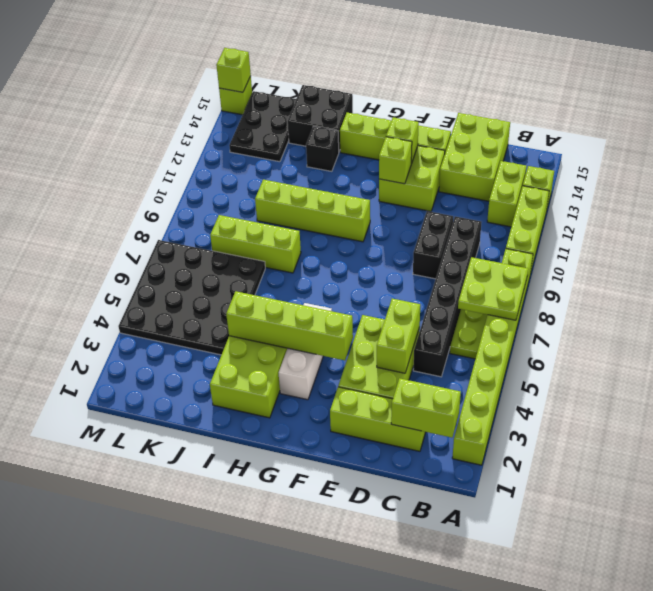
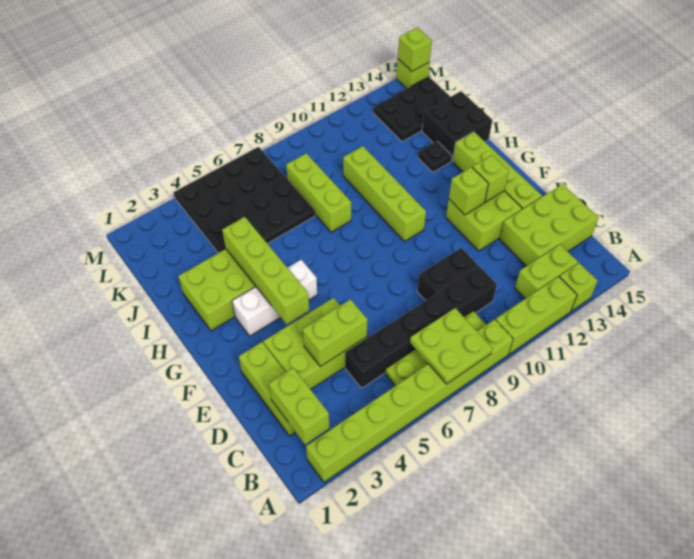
black 1x1 brick [306,126,339,171] -> black 1x1 plate [418,141,452,172]

